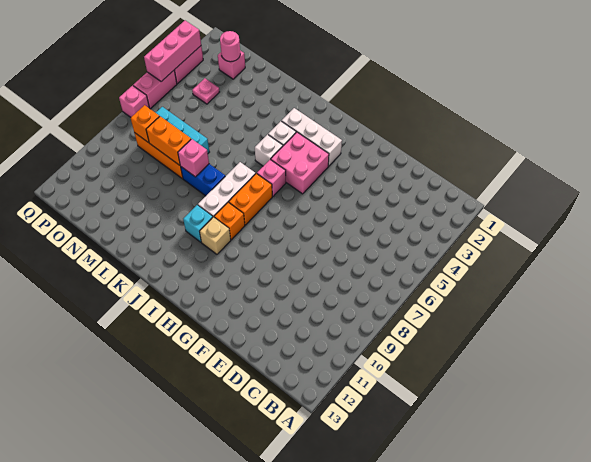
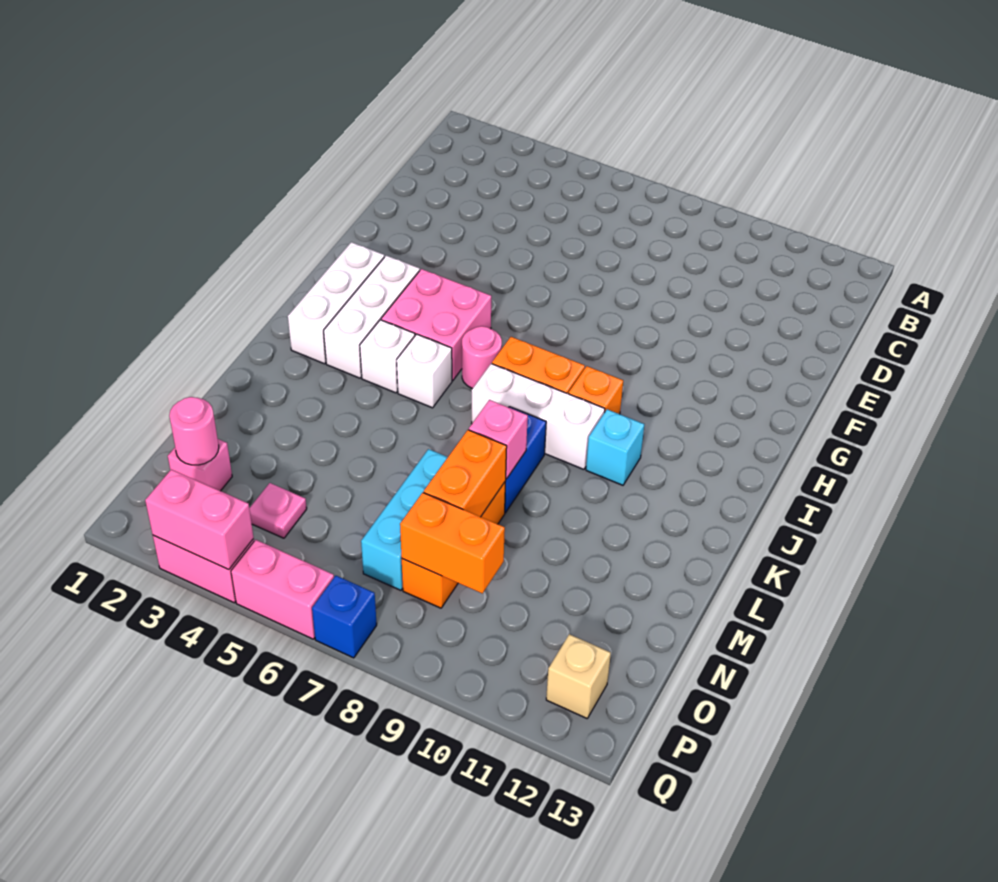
none -> white 1x3 brick [288,242,384,364]
pink 1x1 brick [257,160,286,196] -> pink 1x1 round brick [462,326,502,389]
tan 1x1 brick [200,217,231,254] -> tan 1x1 brick moved to [546,634,611,718]
orange 1x1 brick [131,105,160,143] -> orange 1x2 brick [400,493,505,593]
pink 1x3 brick [144,21,201,82] -> pink 1x2 brick [145,469,254,570]
pink 1x1 brick [119,86,149,117] -> blue 1x1 brick [312,576,377,658]

